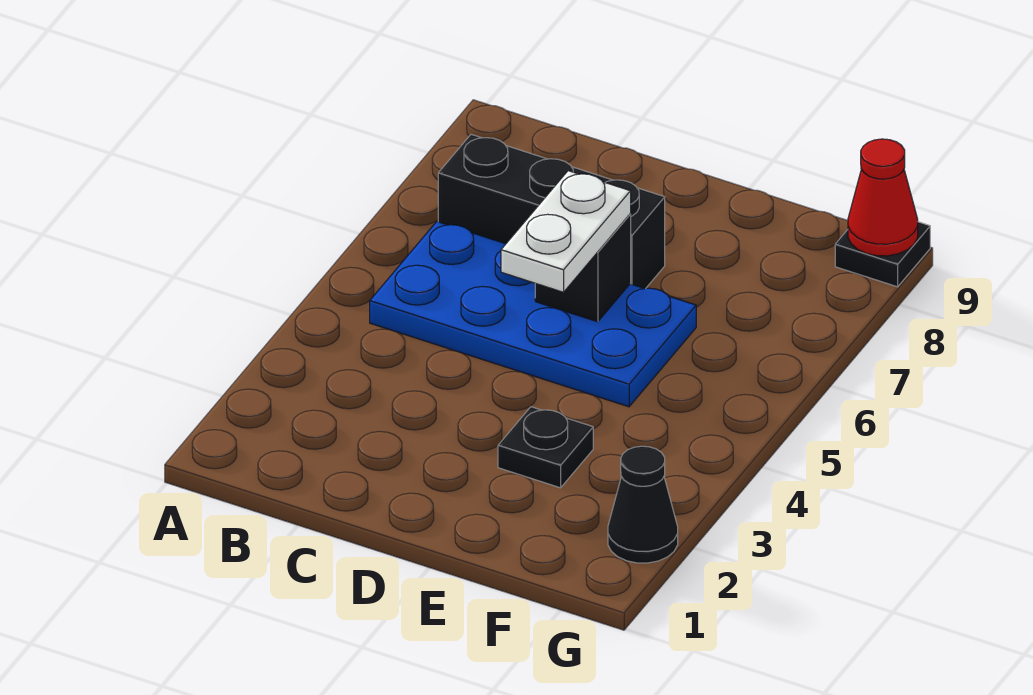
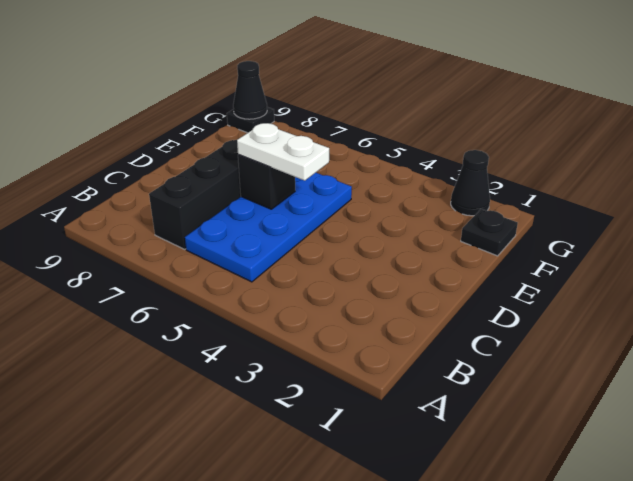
black 1x1 plate [498,407,593,488] -> black 1x1 plate moved to [461,209,518,256]
red 1x1 cone [848,139,918,256] -> black 1x1 cone [233,61,267,119]

